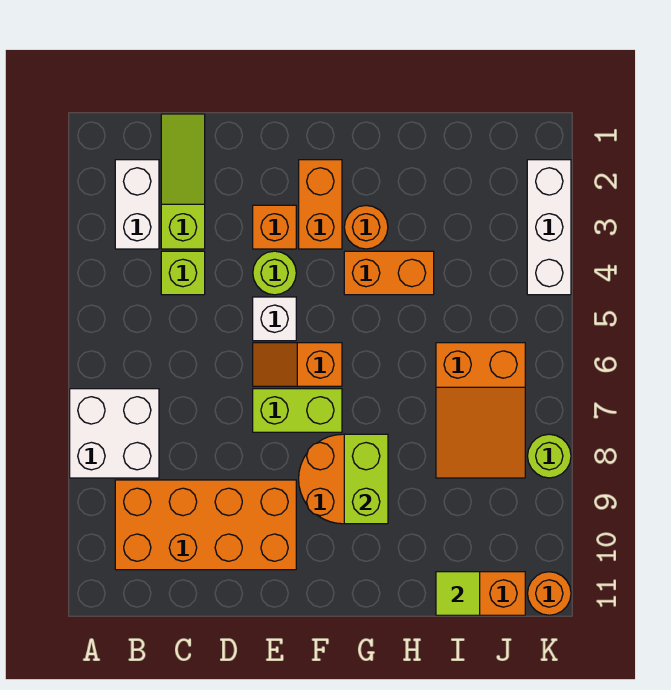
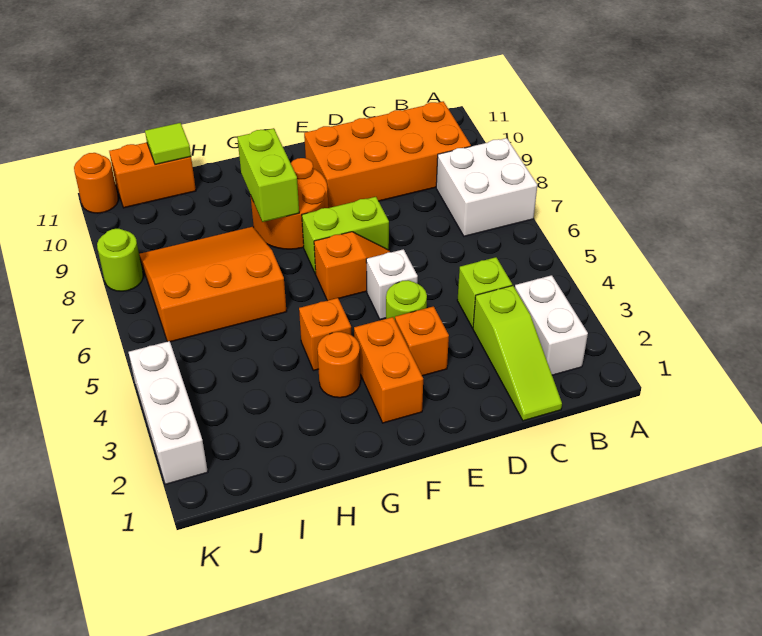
orange 1x2 brick [344,251,434,295] -> orange 1x1 brick [299,298,351,371]
orange 2x3 slope [436,343,525,478] -> orange 3x3 slope [139,227,287,342]

